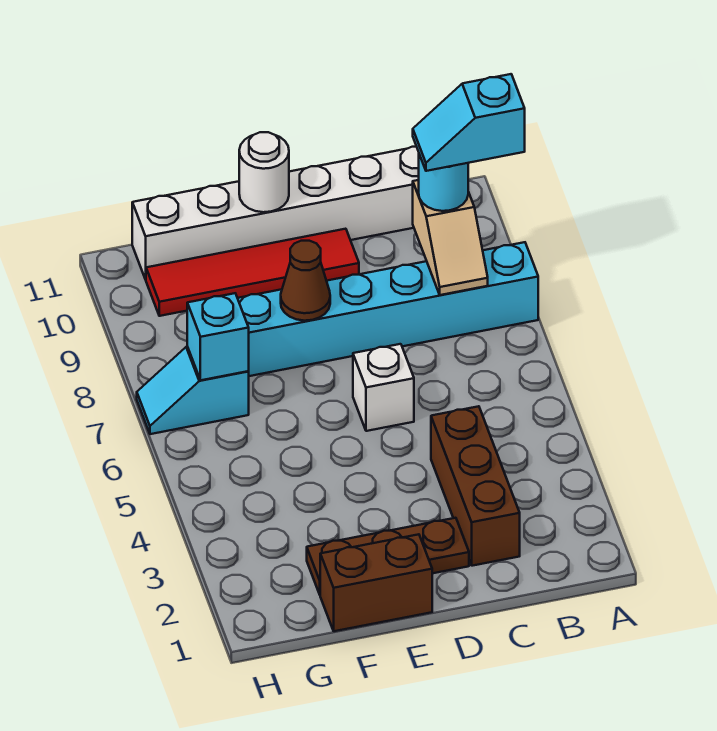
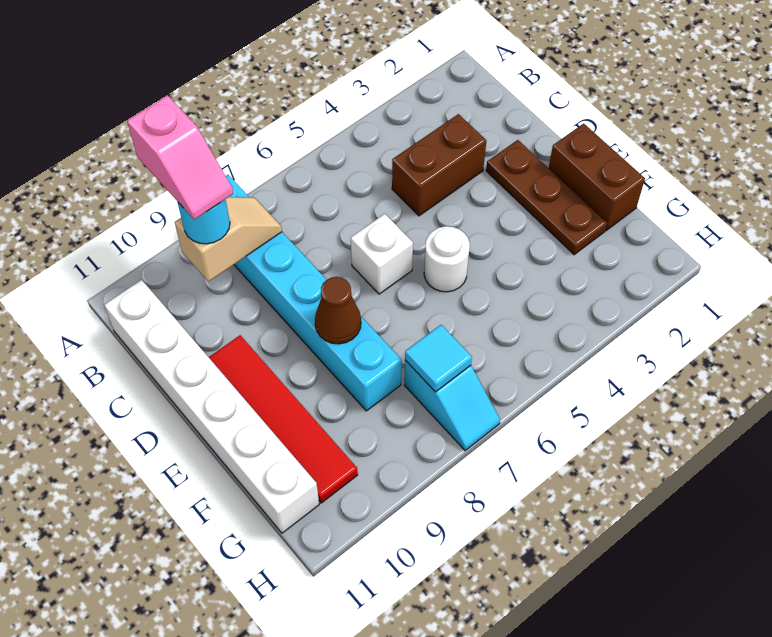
cyan 1x2 slope [413,74,525,171] -> pink 1x2 slope [127,95,233,220]
brown 1x3 brick [431,406,520,566] -> brown 1x2 brick [392,114,486,216]
white 1x1 round brick [239,132,289,212] -> white 1x1 round brick moved to [424,226,470,292]
cyan 1x1 brick [187,293,249,380] -> cyan 1x1 tile [405,325,472,392]

